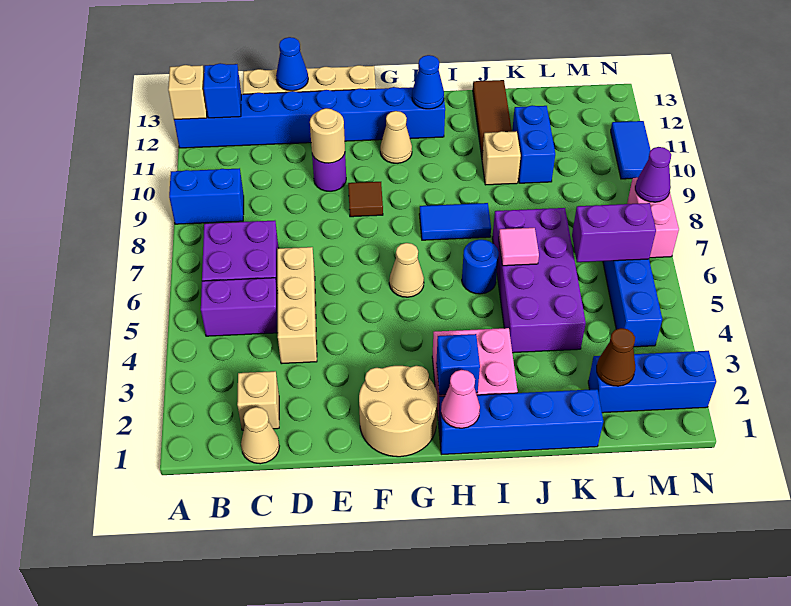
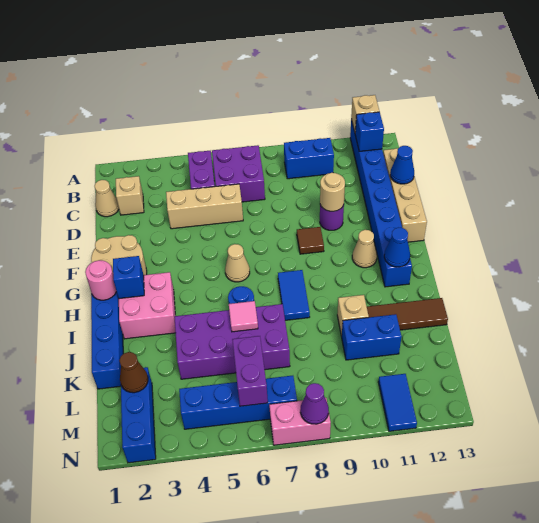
blue 1x2 brick [169,168,244,224] -> blue 1x2 brick turned to [284,138,334,179]
pink 1x1 cone [441,370,480,428] -> pink 1x1 round brick [85,260,116,300]
blue 1x2 tile [611,121,651,179] -> blue 1x2 tile turned to [378,374,417,431]

